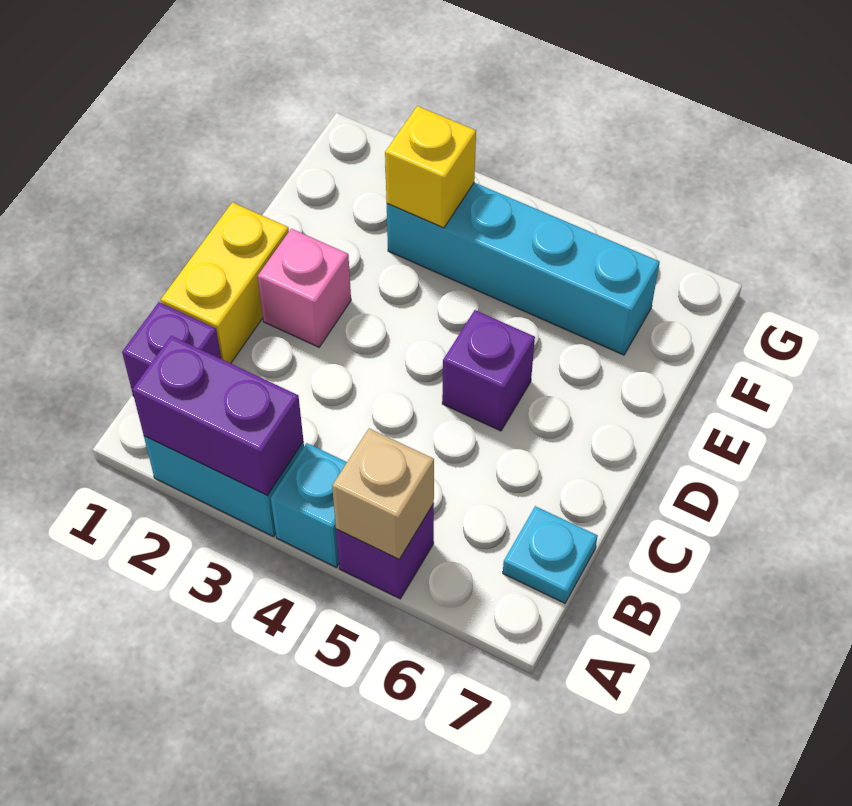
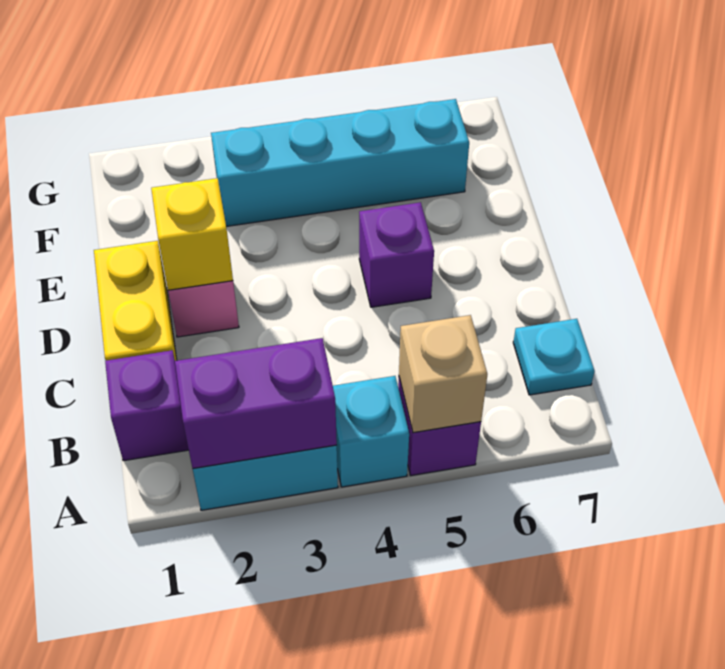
yellow 1x1 brick [385,106,476,228] -> yellow 1x1 brick moved to [151,178,233,290]

